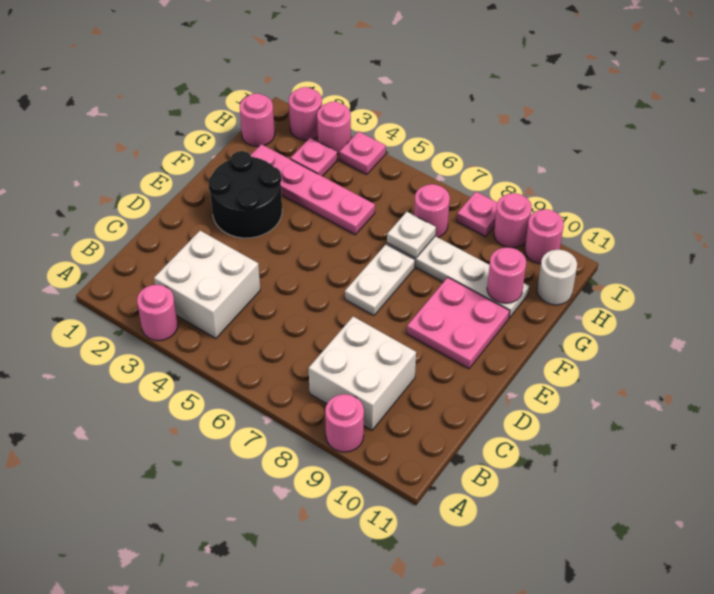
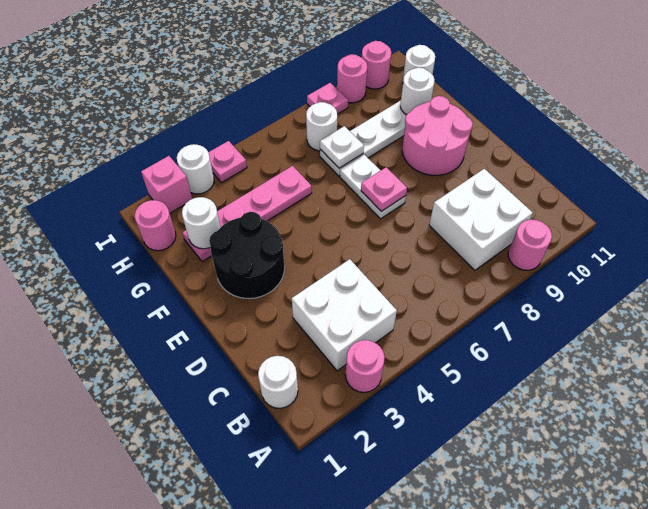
none -> white 1x1 round brick [258,356,298,408]
pink 2x2 plate [407,277,510,369] -> pink 2x2 round brick [402,96,473,175]
none -> white 1x1 round brick [182,197,221,249]
pink 1x1 round brick [487,247,526,303] -> white 1x1 round brick [400,68,434,115]
pink 1x1 plate [290,138,337,176] -> pink 1x1 plate moved to [361,167,407,211]
pink 1x1 round brick [414,184,450,237] -> white 1x1 round brick [306,102,337,151]
pink 1x1 round brick [289,87,322,140] -> pink 1x1 brick [141,156,192,213]
pink 1x1 round brick [317,102,351,155] -> white 1x1 round brick [177,144,214,194]

